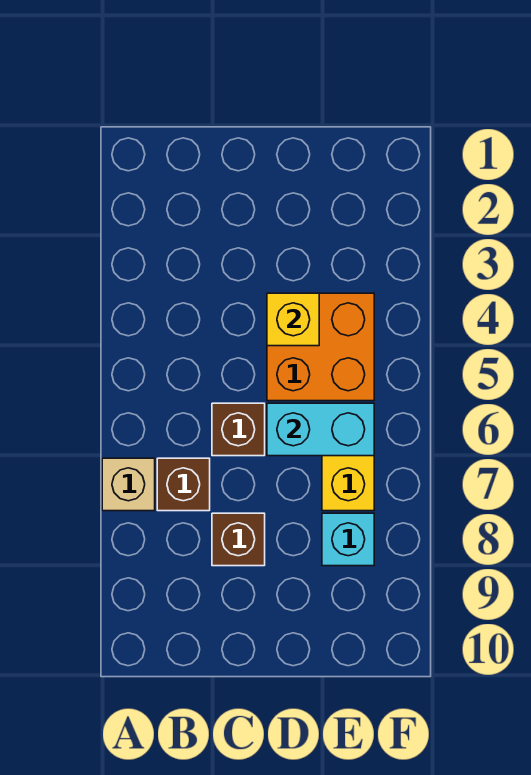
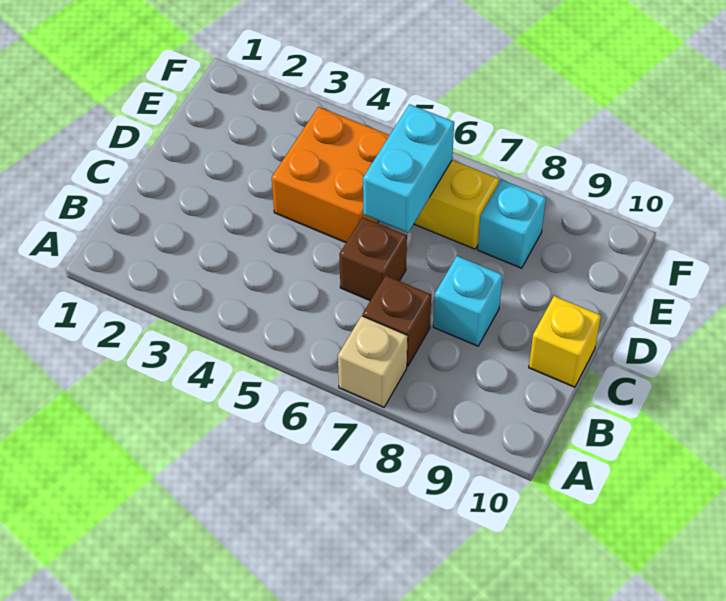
brown 1x1 brick [212,513,265,566] -> cyan 1x1 brick [433,256,503,346]
yellow 1x1 brick [267,293,319,346] -> yellow 1x1 brick moved to [529,296,601,387]

